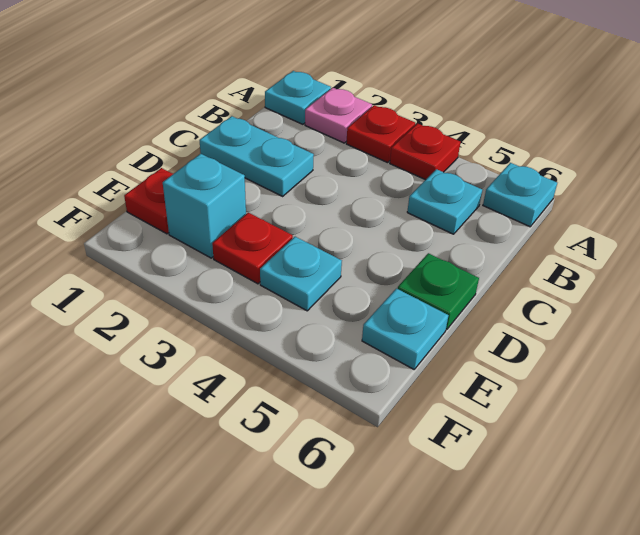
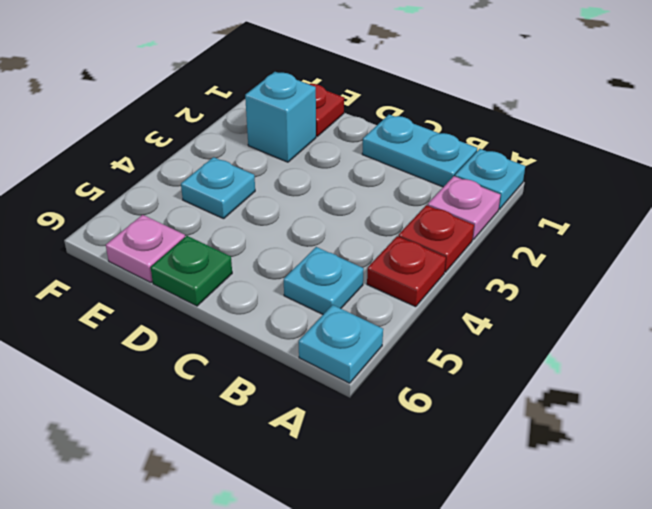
cyan 1x2 plate [199,116,314,196] -> cyan 1x2 plate turned to [362,115,477,187]
red 1x1 plate [212,213,293,284] -> none
cyan 1x1 plate [362,289,448,369] -> pink 1x1 plate [106,215,185,282]

